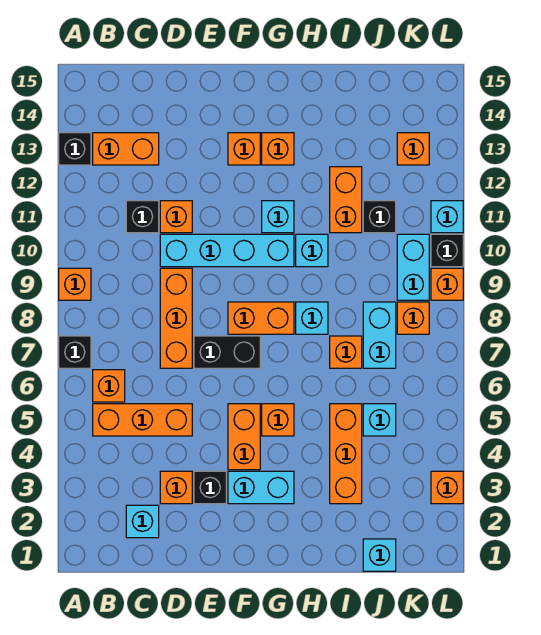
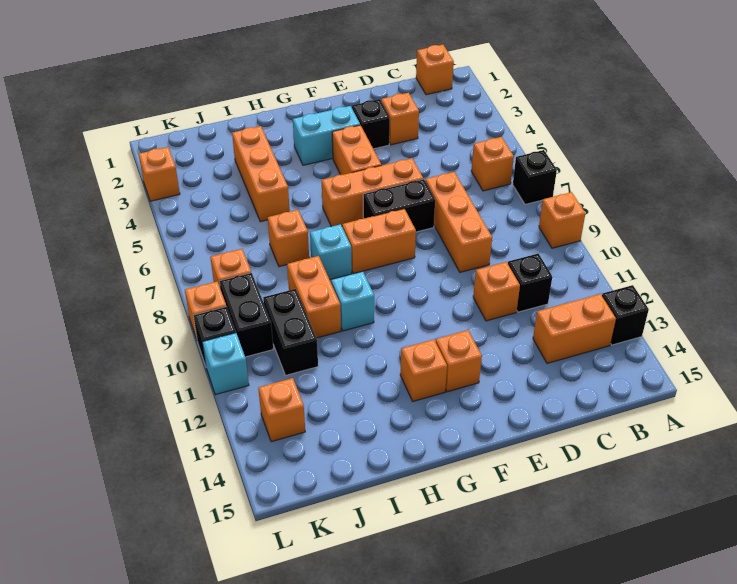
orange 1x3 brick [93,404,192,436] -> orange 1x3 brick moved to [322,158,423,227]
cyan 1x1 brick [126,505,159,538] -> none
cyan 1x4 brick [160,234,294,267] -> none
orange 1x1 brick [262,404,294,436] -> orange 1x1 brick moved to [416,45,454,95]
cyan 1x1 brick [262,201,294,233] -> none
orange 1x2 brick [330,167,362,233] -> orange 1x2 brick moved to [287,256,341,338]
cyan 1x1 brick [363,539,396,571] -> none
cyan 1x1 brick [363,404,396,436] -> none
cyan 1x2 brick [363,302,396,368] -> none
black 1x1 brick [363,201,396,233] -> black 1x2 brick [263,289,318,375]
cyan 1x2 brick [397,234,429,300] -> black 1x2 brick [219,273,273,357]

